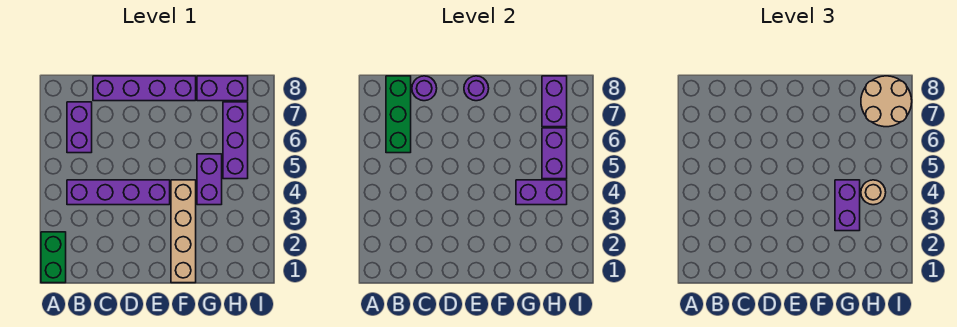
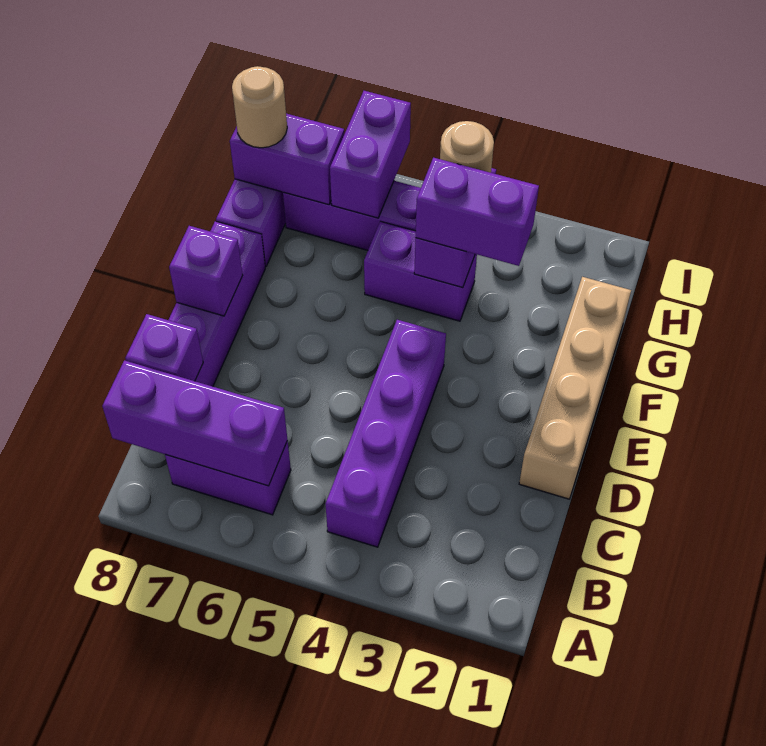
green 1x2 brick [41,232,66,283] -> none
green 1x3 brick [386,76,411,153] -> purple 1x3 brick [102,360,288,486]
purple 1x1 round brick [412,76,437,101] -> purple 1x1 brick [125,314,203,381]
purple 1x1 round brick [464,76,489,101] -> purple 1x1 brick [169,226,243,316]
tan 1x4 brick [171,180,196,283] -> tan 1x4 brick turned to [519,277,631,499]
purple 1x2 brick [542,128,567,179] -> purple 1x2 brick turned to [330,91,411,218]
tan 2x2 round brick [861,76,912,127] -> tan 1x1 round brick [232,66,287,148]

